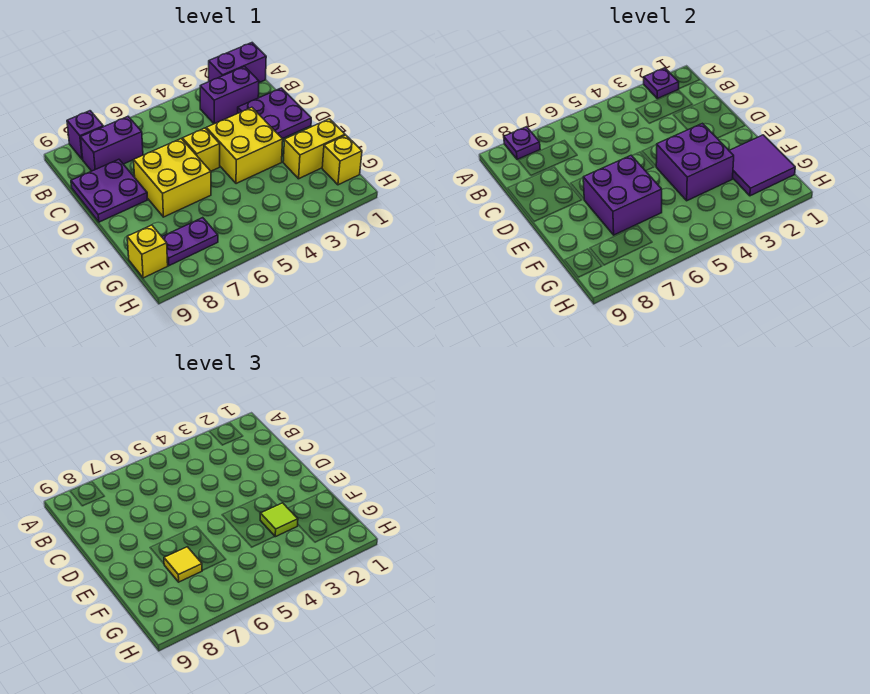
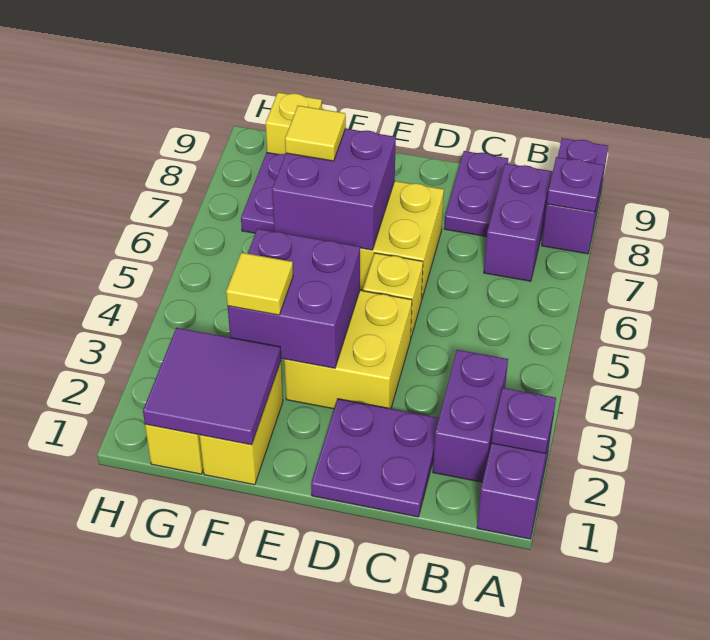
purple 1x1 brick [67,111,103,159] -> purple 1x2 brick [542,138,608,254]
purple 2x2 plate [71,159,148,222] -> purple 1x2 plate [444,151,508,237]
lime 1x1 tile [260,503,298,537] -> yellow 1x1 tile [226,253,293,315]

